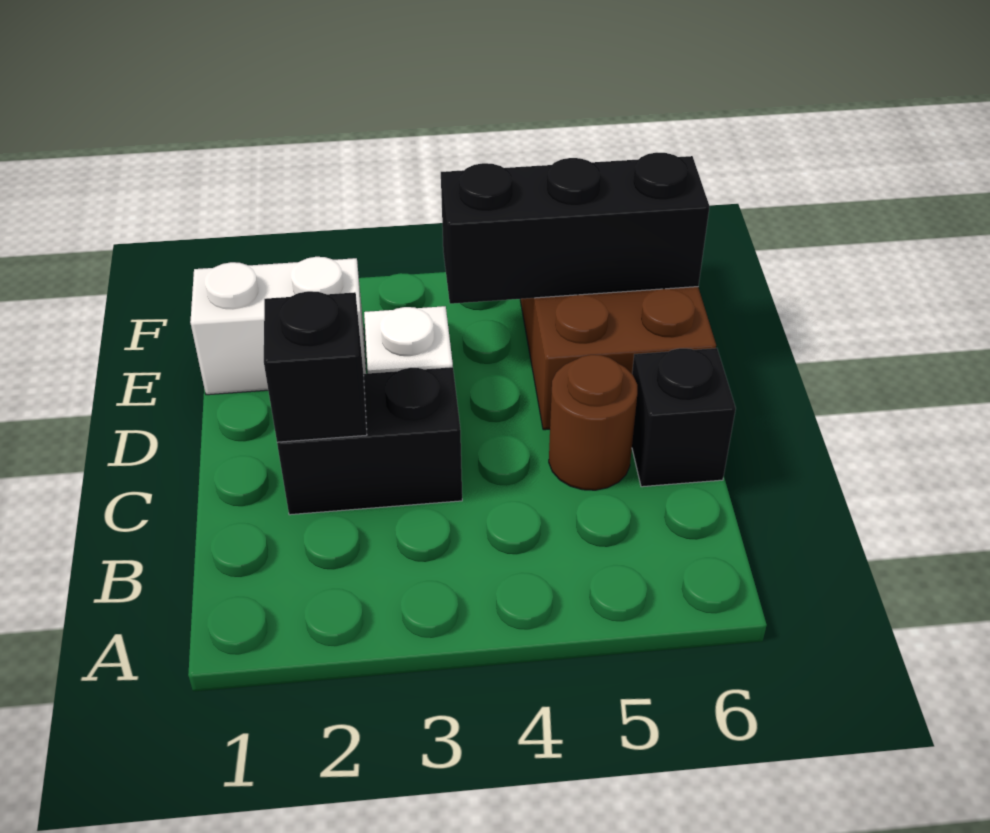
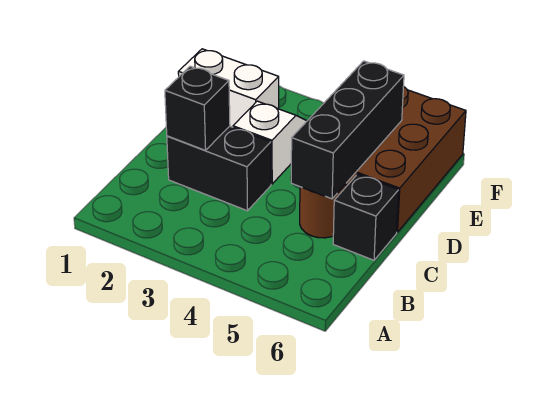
black 1x3 brick [441,153,710,304] -> black 1x3 brick turned to [291,61,404,199]

